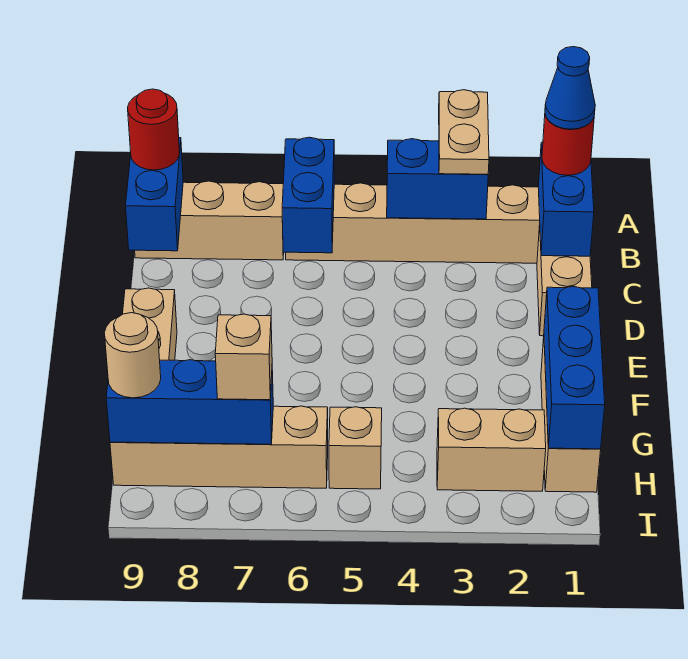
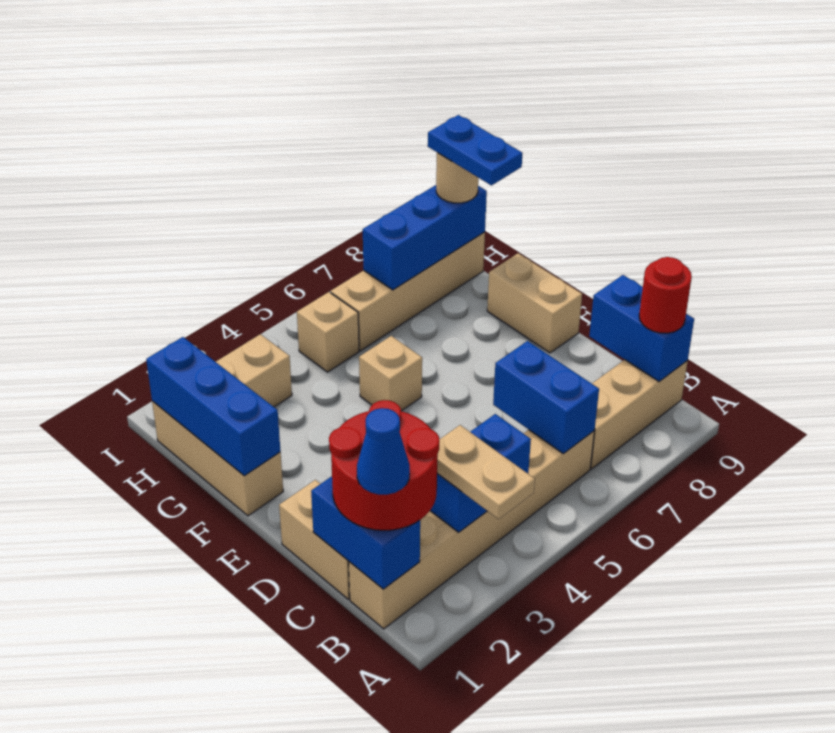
red 1x1 round brick [542,114,595,175] -> red 2x2 round brick [329,400,439,530]
none -> blue 1x2 plate [428,115,522,185]
tan 1x1 brick [215,314,272,400] -> tan 1x1 brick moved to [359,336,422,411]

